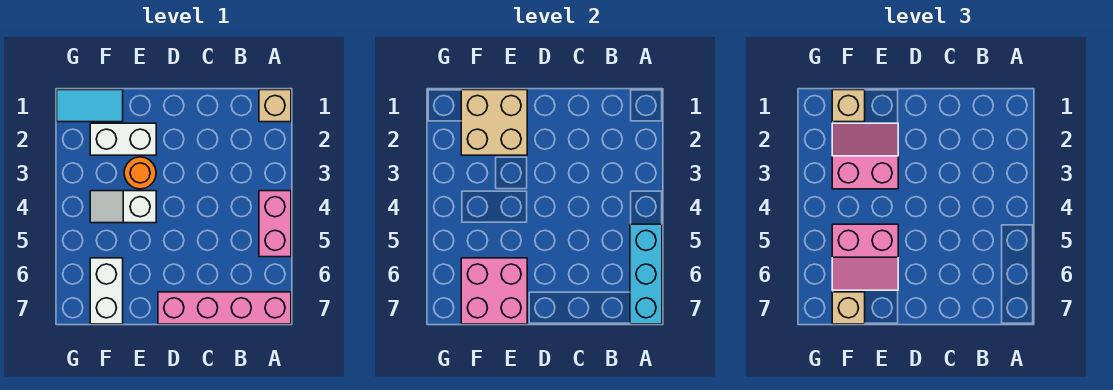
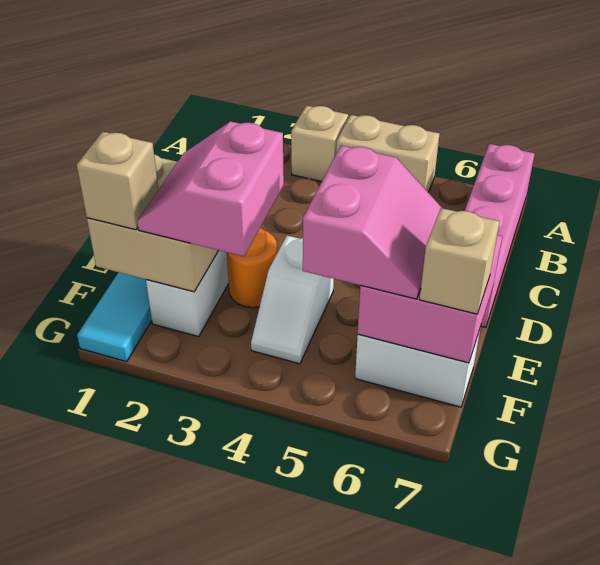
tan 1x1 brick [259,90,291,122] -> tan 1x1 brick moved to [291,105,348,182]
pink 1x2 brick [259,191,291,257] -> tan 1x2 brick [336,115,440,192]
cyan 1x3 brick [630,224,662,324] -> none

